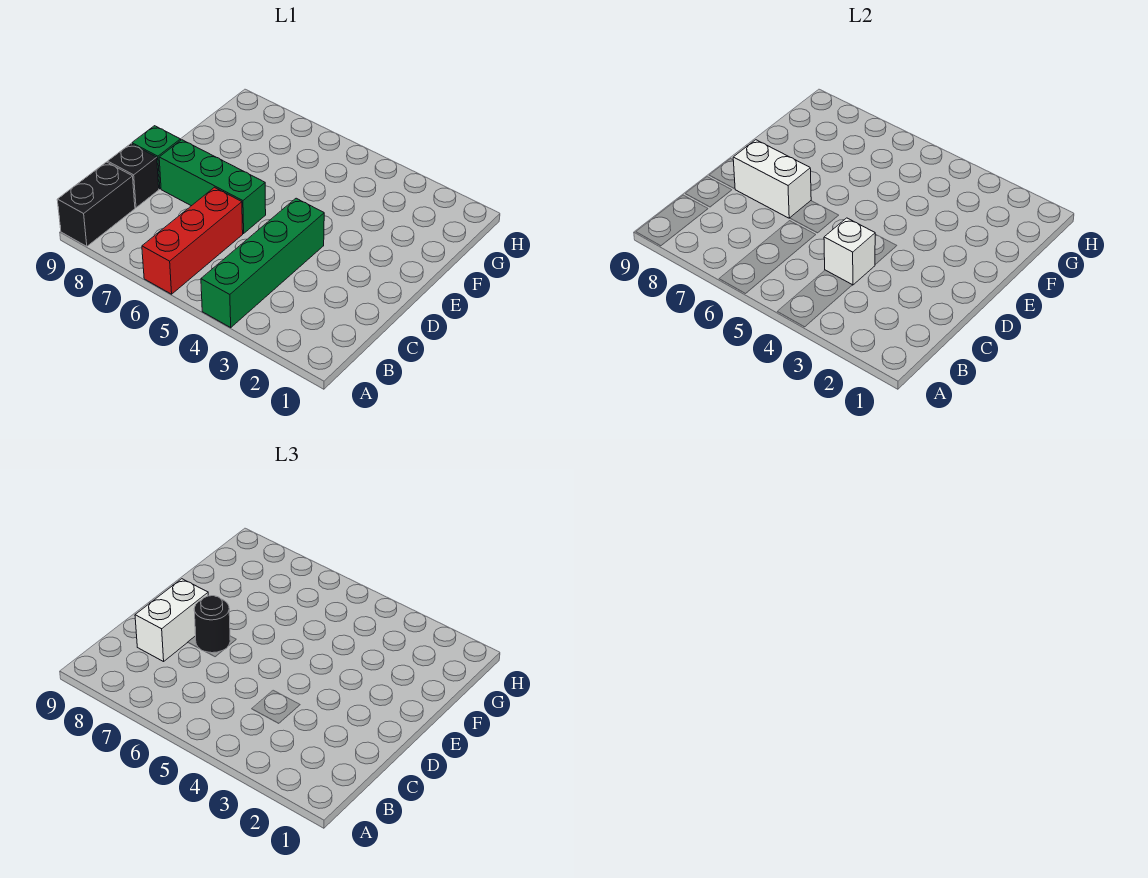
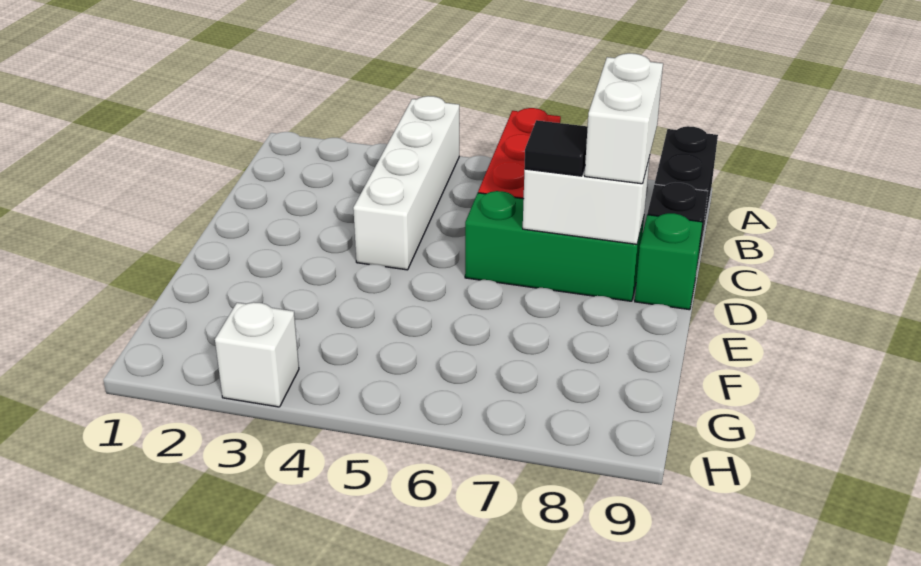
green 1x4 brick [201,198,324,327] -> white 1x4 brick [353,96,459,270]
white 1x1 brick [824,218,875,285] -> white 1x1 brick moved to [215,302,299,407]
black 1x1 round brick [194,596,230,653] -> black 1x1 tile [525,120,588,176]

